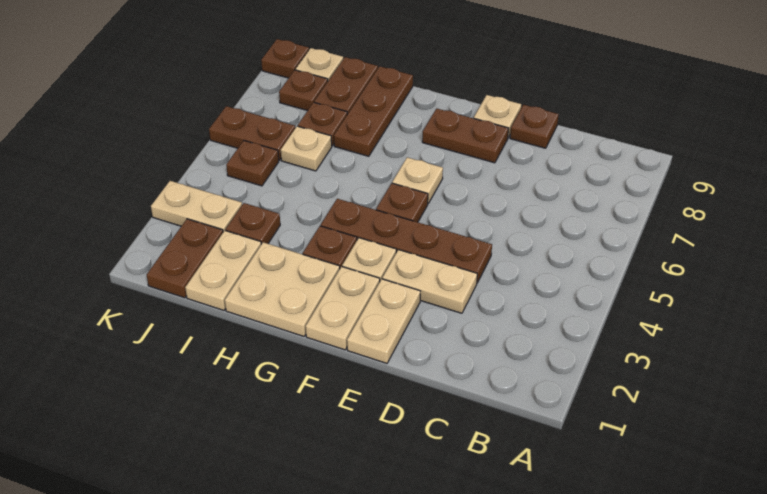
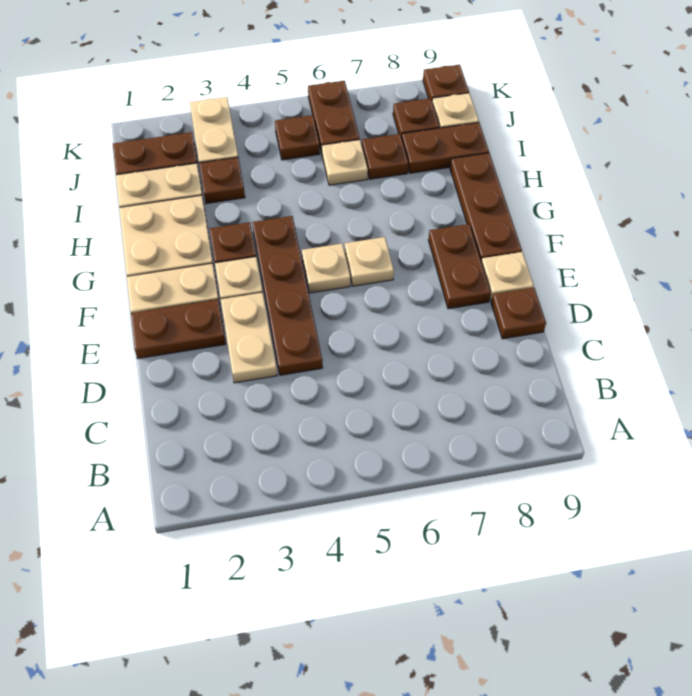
tan 1x2 plate [347,279,420,363] -> brown 1x2 plate [131,300,226,359]
brown 1x1 plate [376,183,428,222] -> tan 1x1 plate [302,244,350,293]
brown 1x3 plate [334,66,413,156] -> brown 1x3 plate turned to [450,153,522,262]

